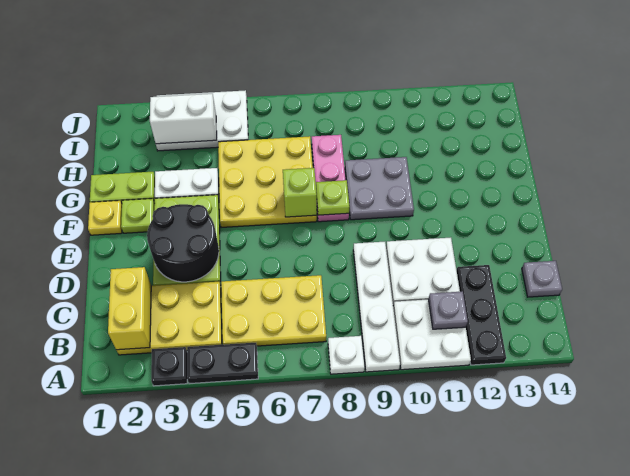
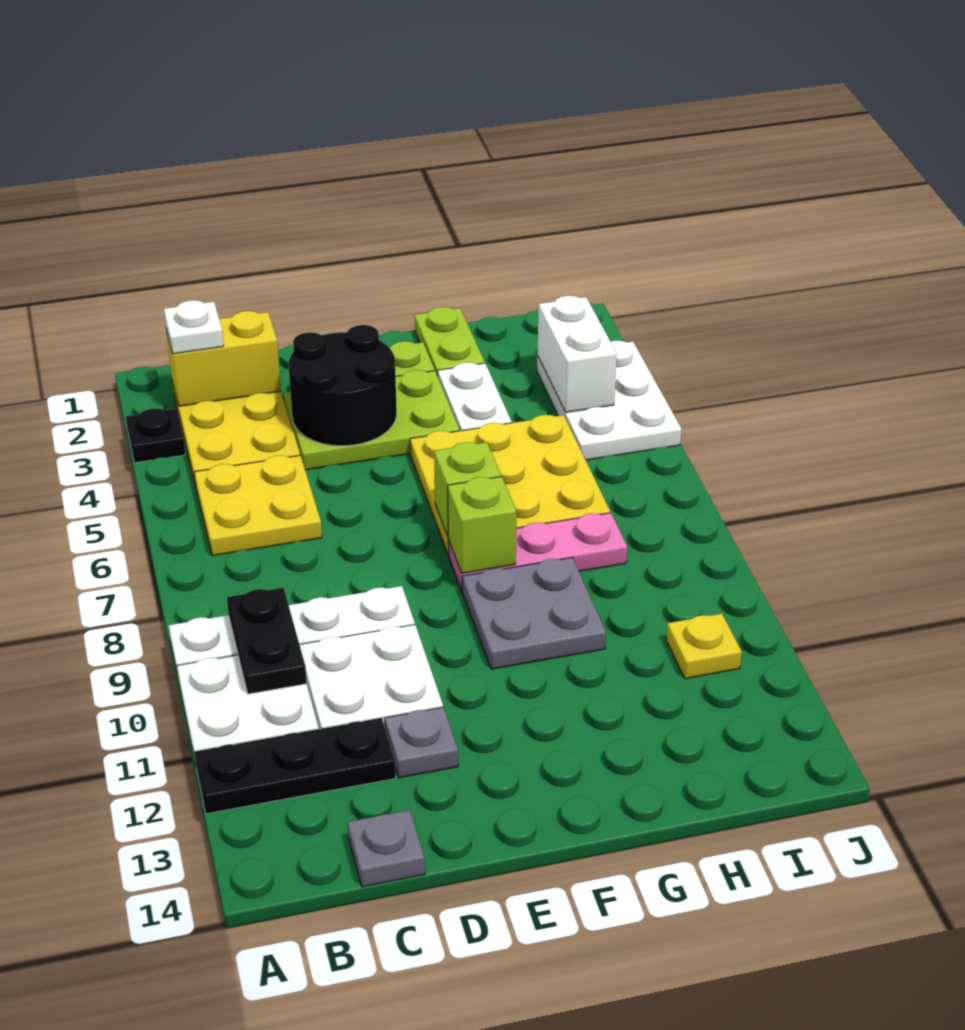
black 1x2 plate [187,343,258,384] -> black 1x2 plate moved to [227,588,307,694]
white 1x1 plate [328,336,365,374] -> white 1x1 plate moved to [164,300,224,354]
yellow 2x3 plate [221,275,326,346] -> yellow 2x2 plate [194,455,322,556]
grey 1x1 plate [428,291,468,329] -> grey 1x1 plate moved to [385,707,458,778]
yellow 1x1 plate [88,201,122,235] -> yellow 1x1 plate moved to [666,614,742,679]
lime 1x1 plate [316,180,350,215] -> lime 1x1 brick [448,477,516,573]

